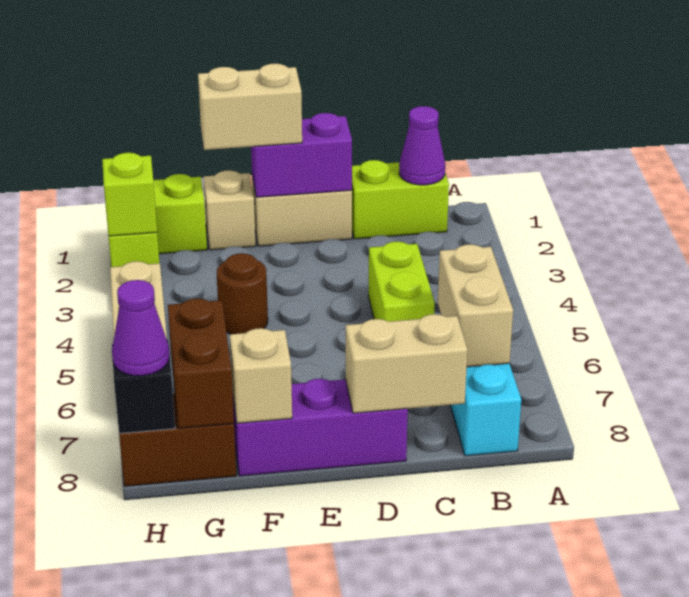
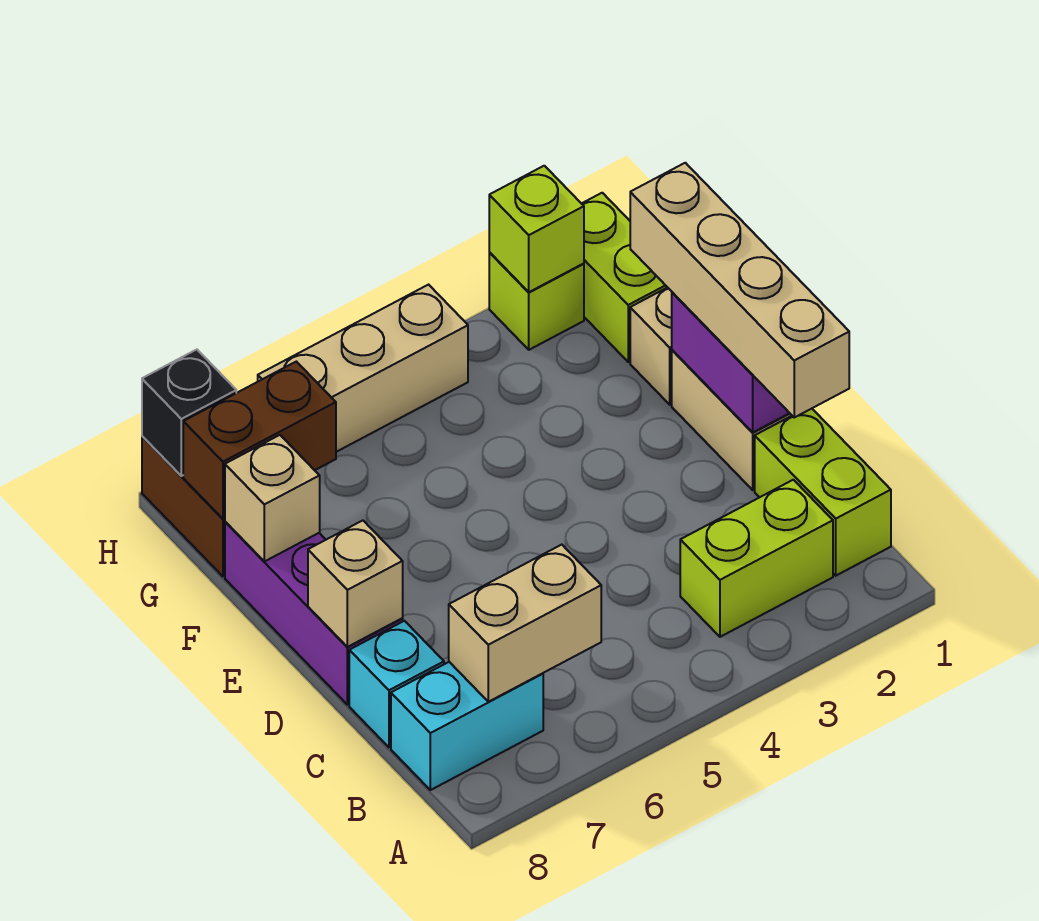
purple 1x1 cone [399,106,445,185] -> none
lime 1x2 brick [368,241,435,321] -> lime 1x2 brick moved to [680,480,833,637]
none -> cyan 1x1 brick [349,621,444,747]
tan 1x2 brick [346,314,467,413] -> tan 1x1 brick [308,520,403,647]
tan 1x2 brick [198,64,302,150] -> tan 1x4 brick [630,163,849,417]
brown 1x1 round brick [217,253,268,334] -> none
purple 1x1 cone [112,280,170,376] -> none

